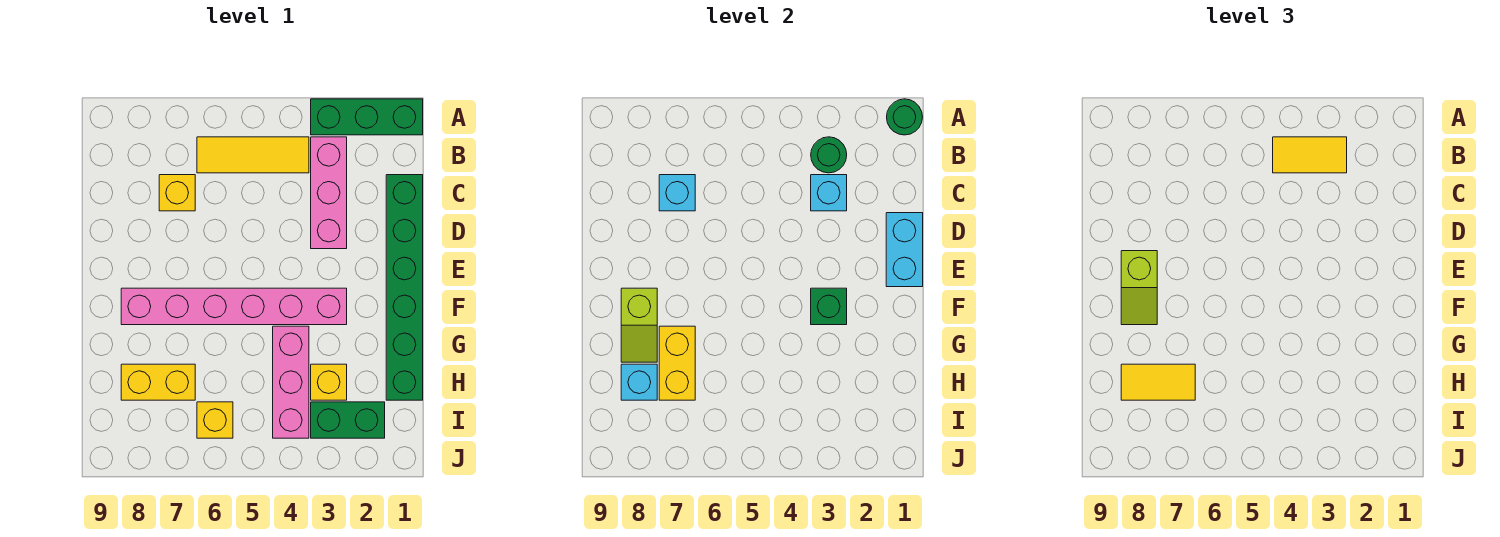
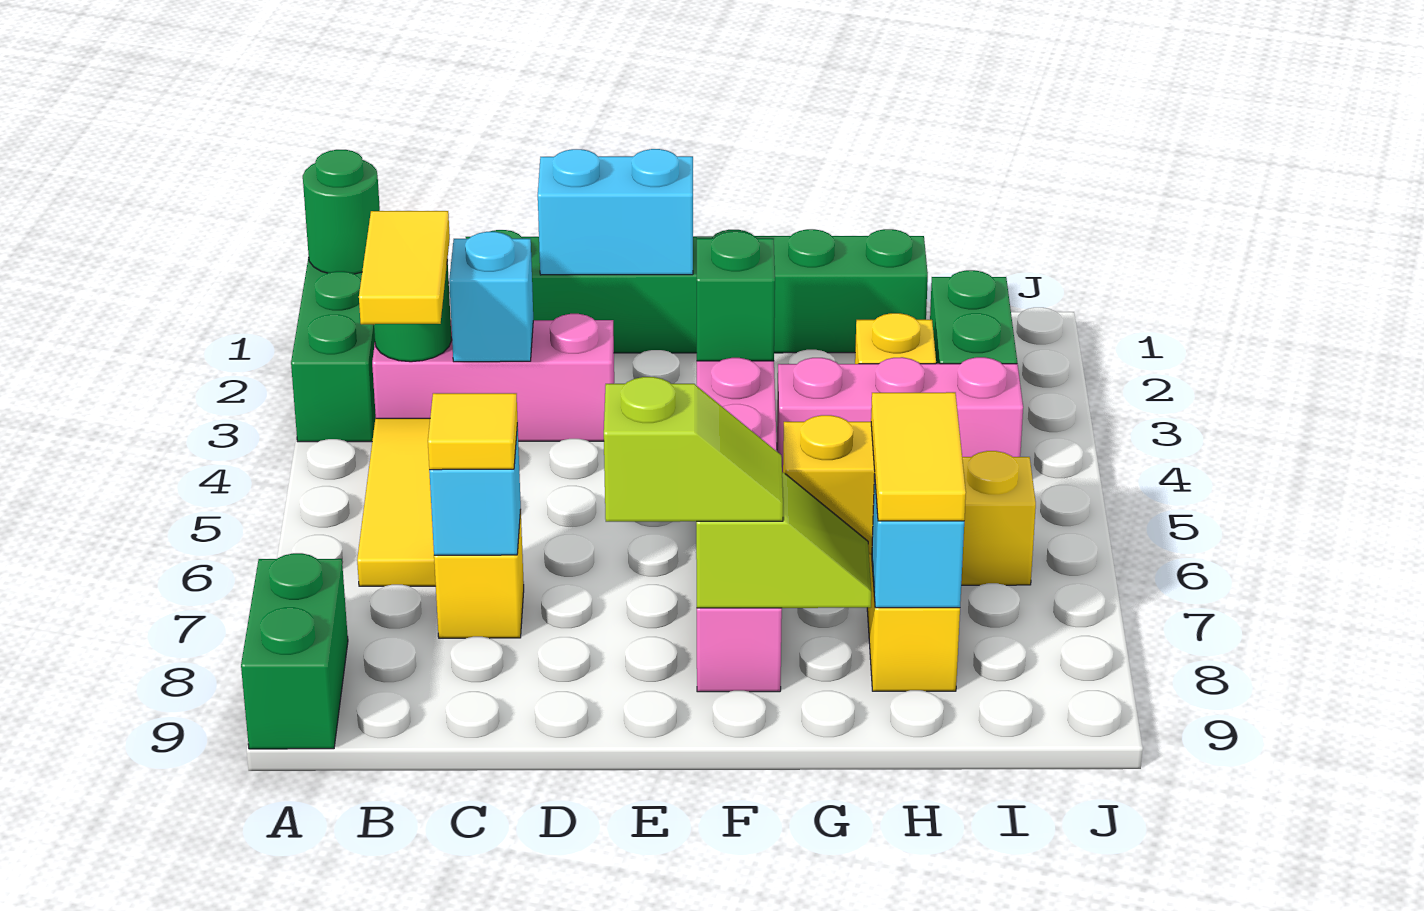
none -> green 1x2 brick [241,553,348,749]
none -> yellow 1x1 tile [428,393,518,470]

